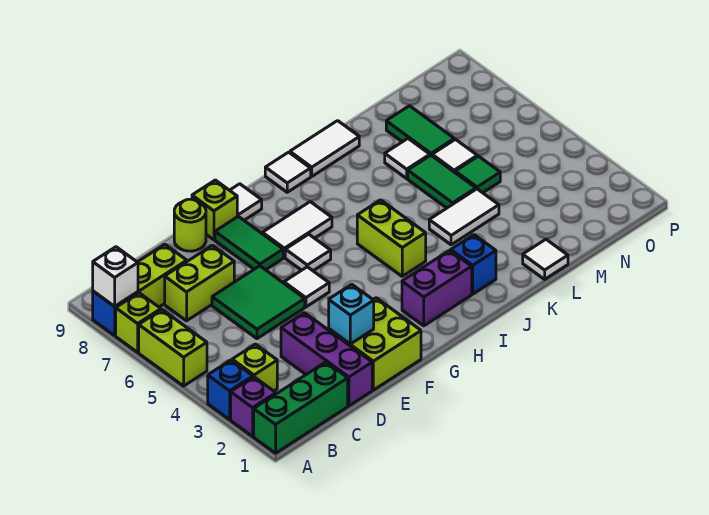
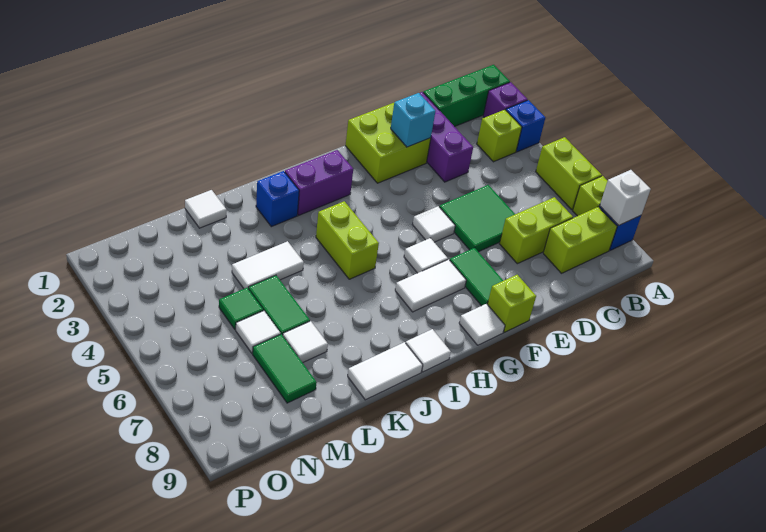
lime 1x1 round brick [174,199,206,251] -> none

